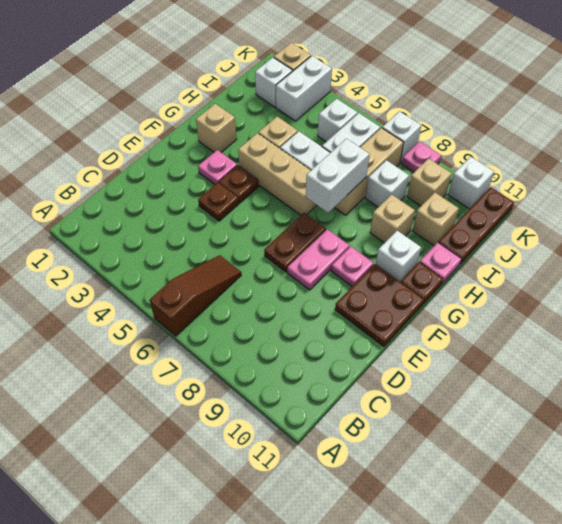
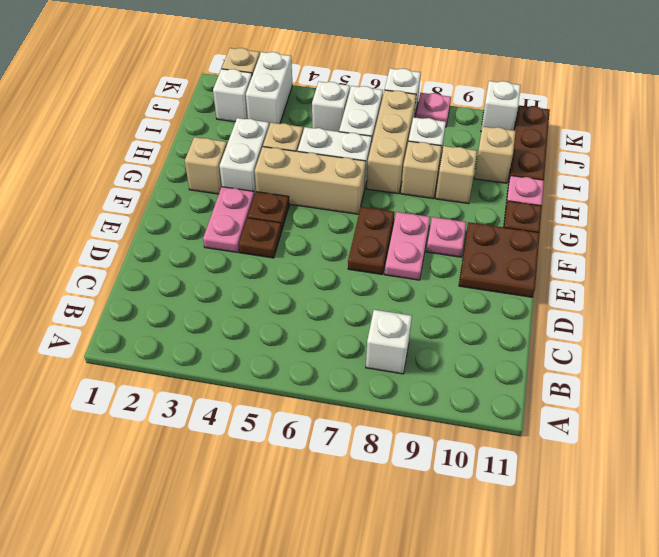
brown 1x3 slope [150,255,241,336] -> none
pink 1x1 plate [198,150,237,184] -> pink 1x2 plate [203,187,255,253]
white 1x2 brick [306,139,370,213] -> white 1x2 brick moved to [220,118,269,195]
white 1x1 brick [376,231,421,282] -> white 1x1 brick moved to [366,310,412,374]
tan 1x1 brick [407,158,452,206] -> tan 1x1 brick moved to [401,141,442,199]

